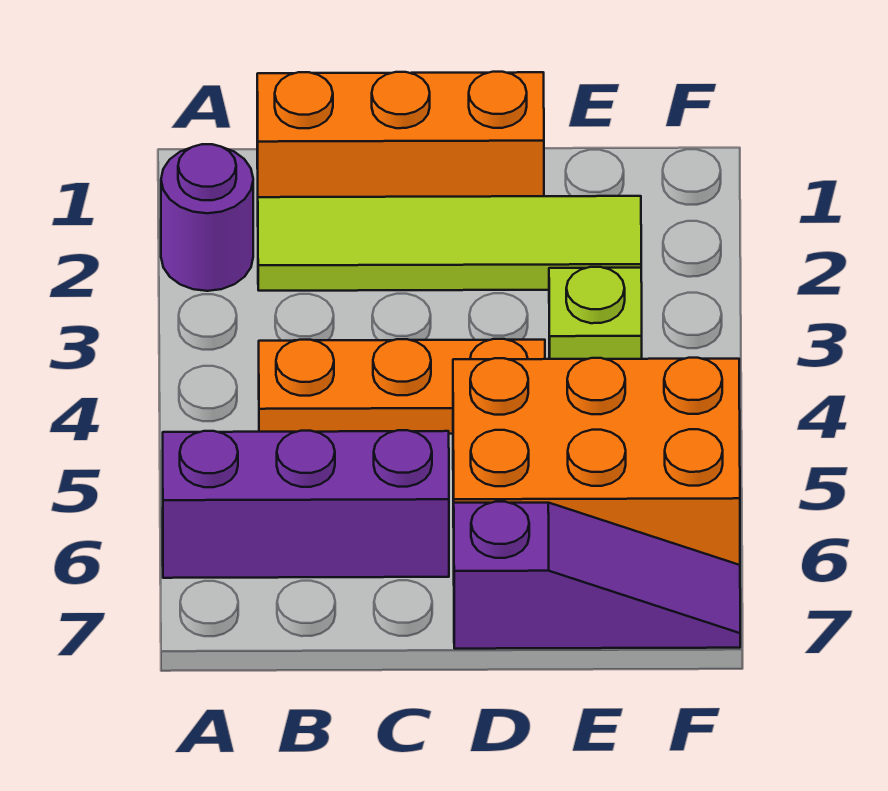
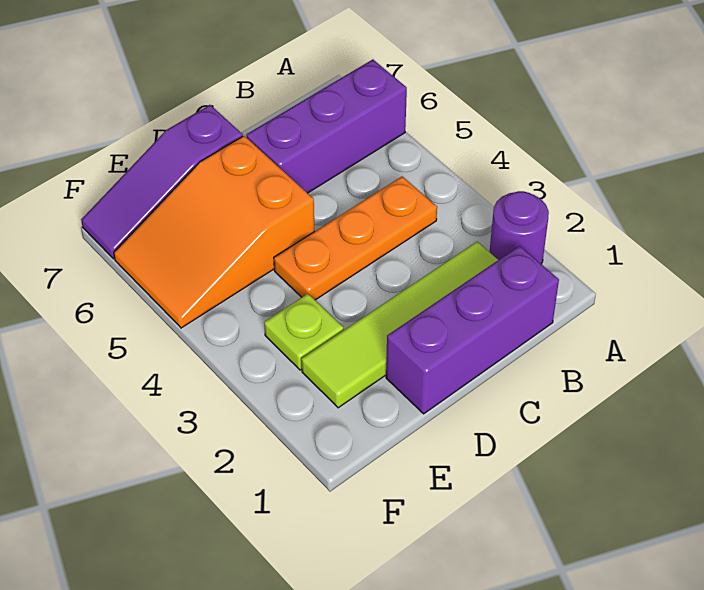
orange 1x3 brick [257,72,544,197] -> purple 1x3 brick [386,246,559,414]
orange 2x3 brick [453,358,740,565] -> orange 2x3 slope [114,136,315,328]

